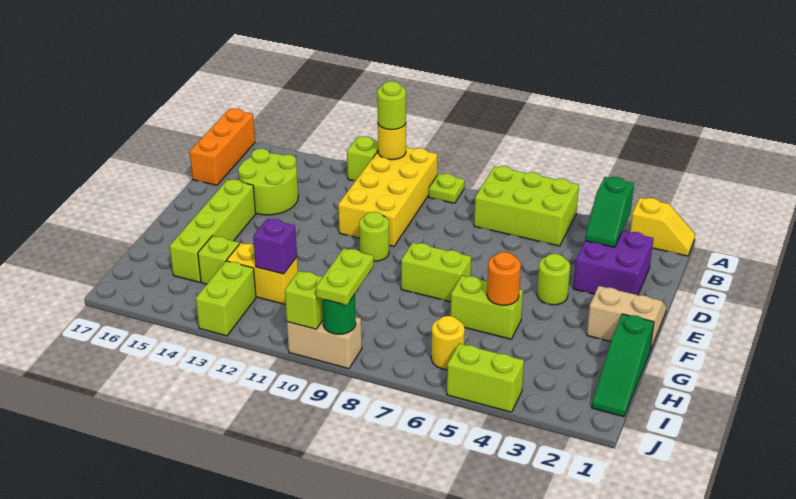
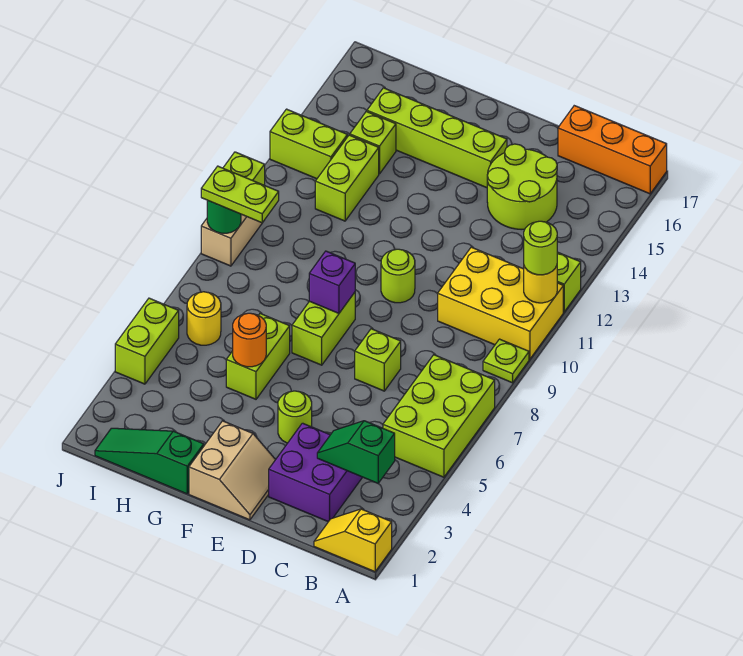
yellow 1x2 slope [630,198,695,256] -> yellow 1x2 slope turned to [314,509,392,572]
yellow 2x4 brick [338,147,437,246] -> yellow 2x3 brick [438,247,563,359]
none -> lime 1x1 brick [355,329,401,391]
yellow 1x2 brick [227,243,298,305] -> lime 1x2 brick [315,135,379,221]
purple 1x1 brick [253,219,297,274] -> purple 1x1 brick moved to [309,251,355,313]

